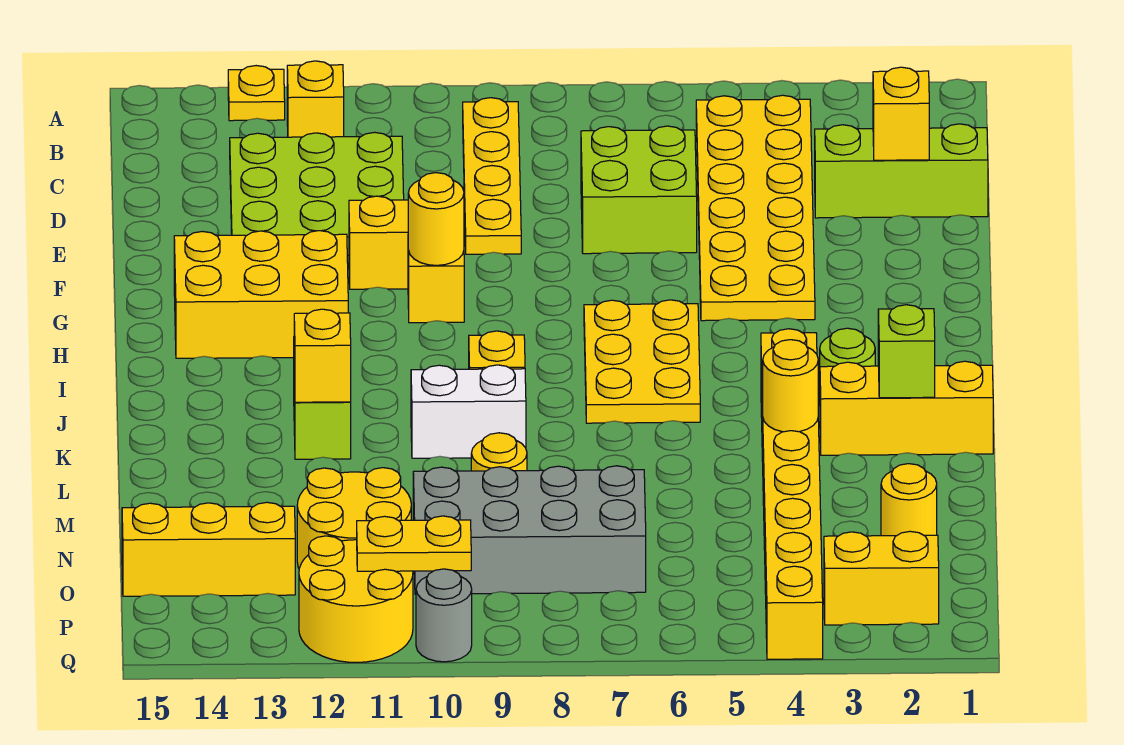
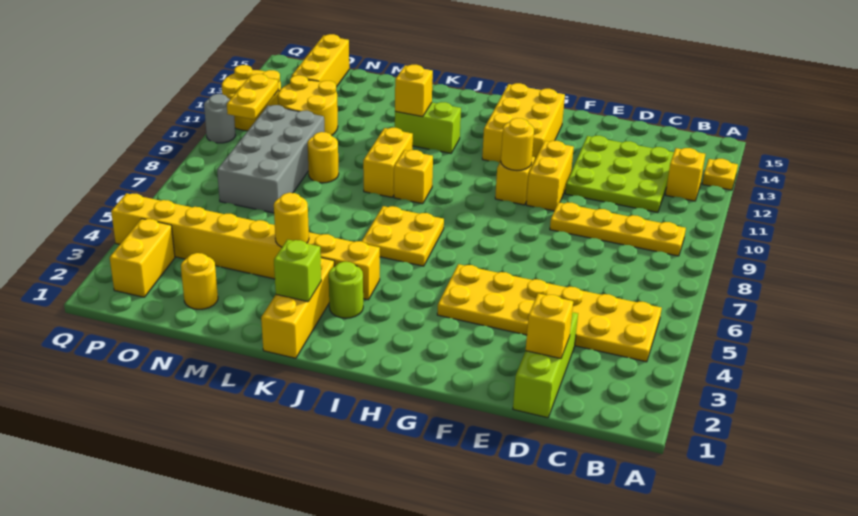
lime 2x2 brick [581,126,697,254] -> none
yellow 2x3 plate [584,300,700,423] -> yellow 2x2 plate [362,206,444,266]
white 1x2 brick [411,365,526,458] -> yellow 1x2 brick [363,128,413,197]

